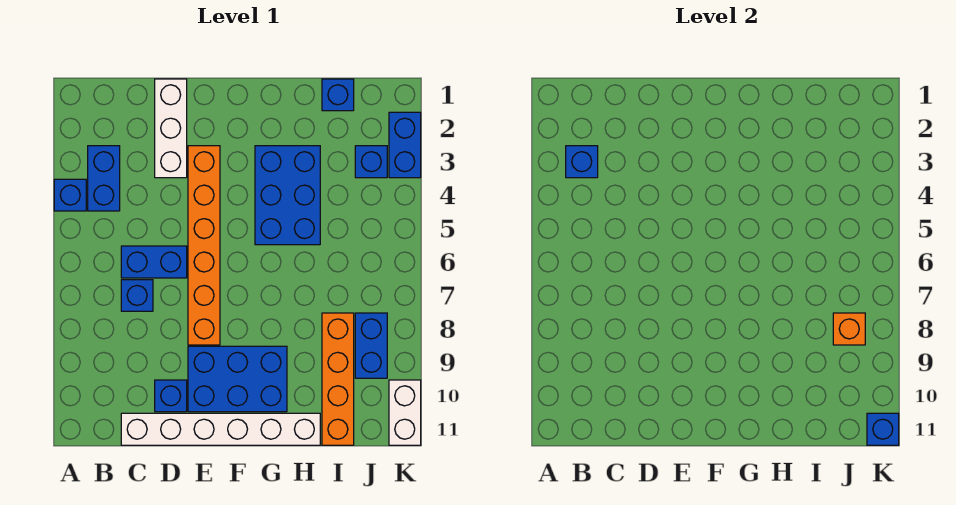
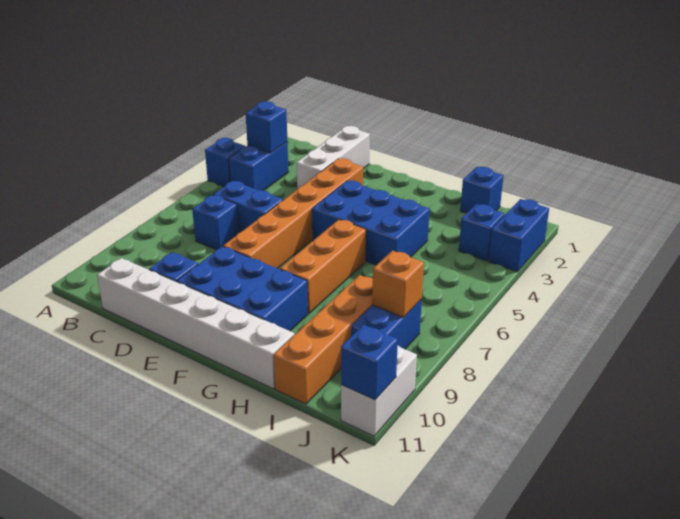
blue 2x3 brick [255,146,320,245] -> blue 2x3 brick turned to [312,181,430,265]
none -> orange 1x3 brick [280,219,366,314]

